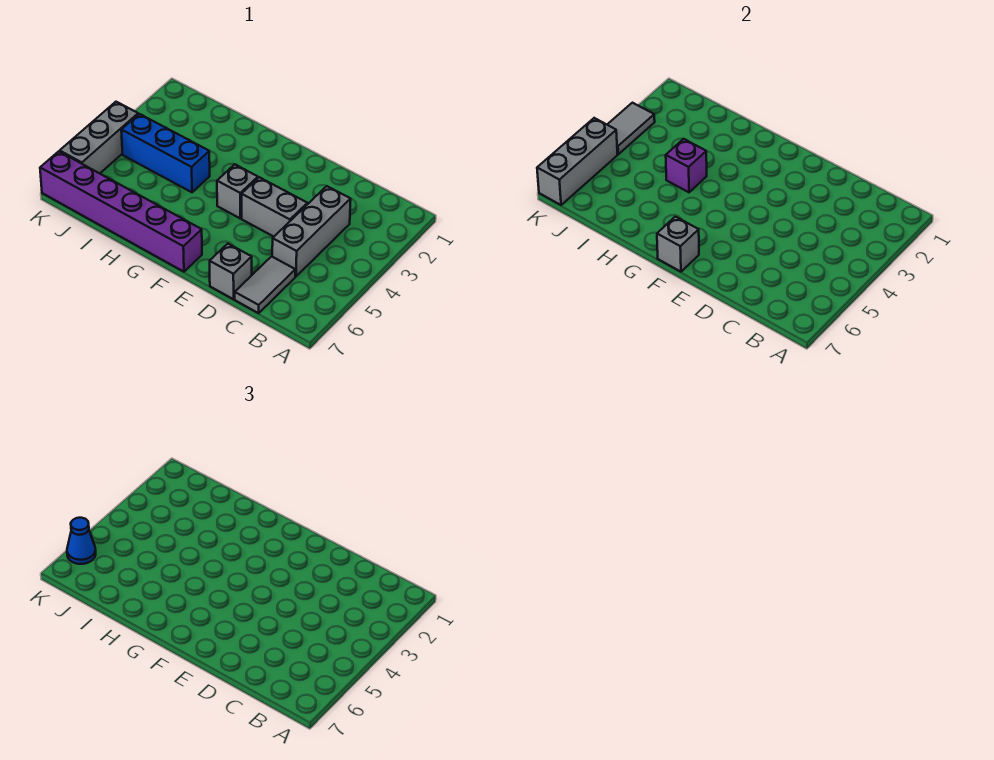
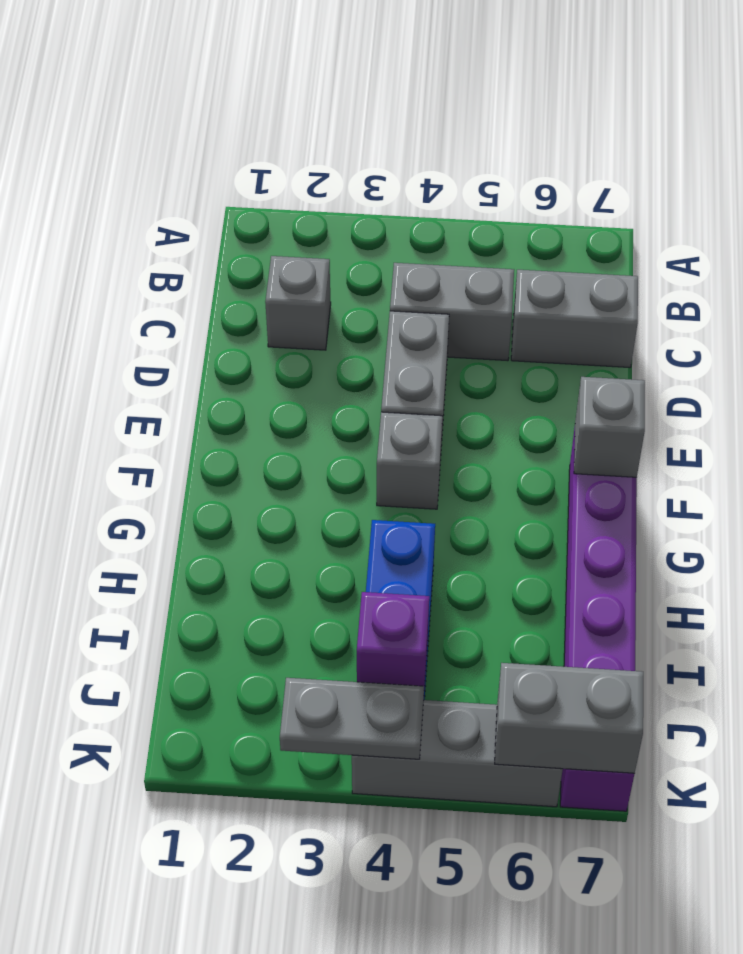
grey 1x3 brick [272,186,351,276] -> grey 1x2 brick [390,263,514,361]
grey 1x2 tile [235,256,295,313] -> grey 1x2 brick [511,270,638,367]
grey 1x1 brick [210,244,252,299] -> grey 1x1 brick moved to [265,256,331,350]
purple 1x1 brick [666,139,707,192] -> purple 1x1 brick moved to [357,592,429,686]
grey 1x2 tile [607,103,655,154] -> grey 1x2 plate [280,678,424,759]
grey 1x3 brick [537,118,617,205] -> grey 1x2 brick [495,663,643,773]
blue 1x1 cone [67,518,96,564] -> none

